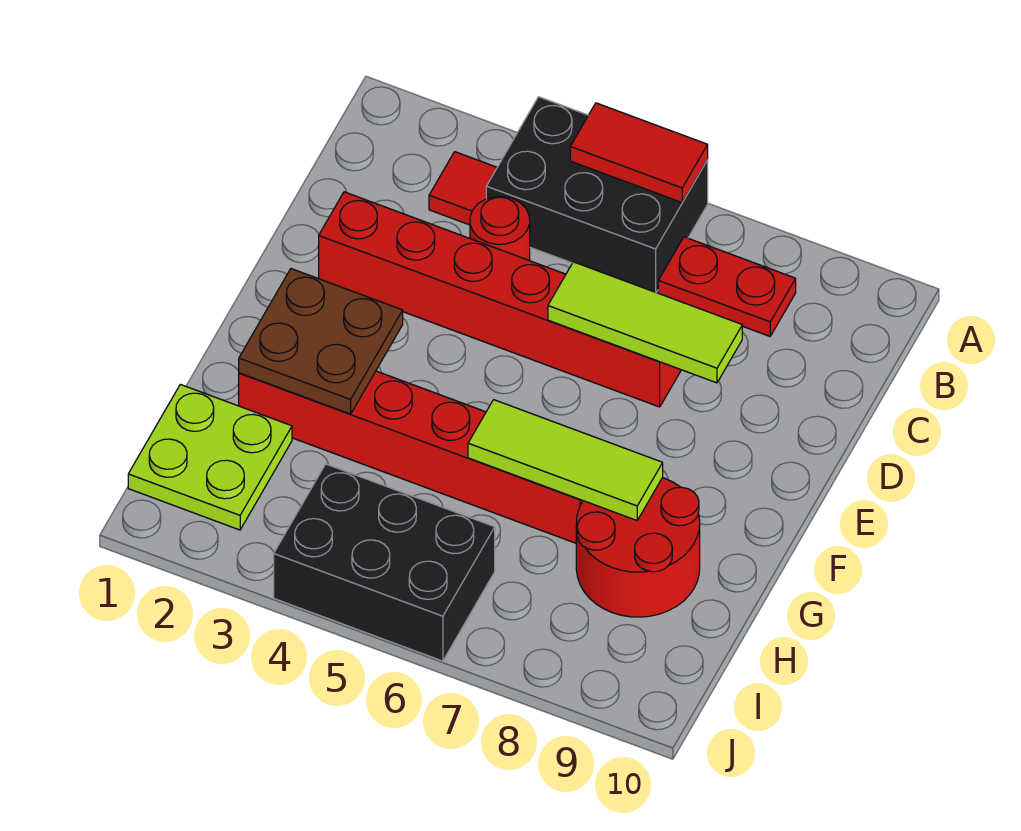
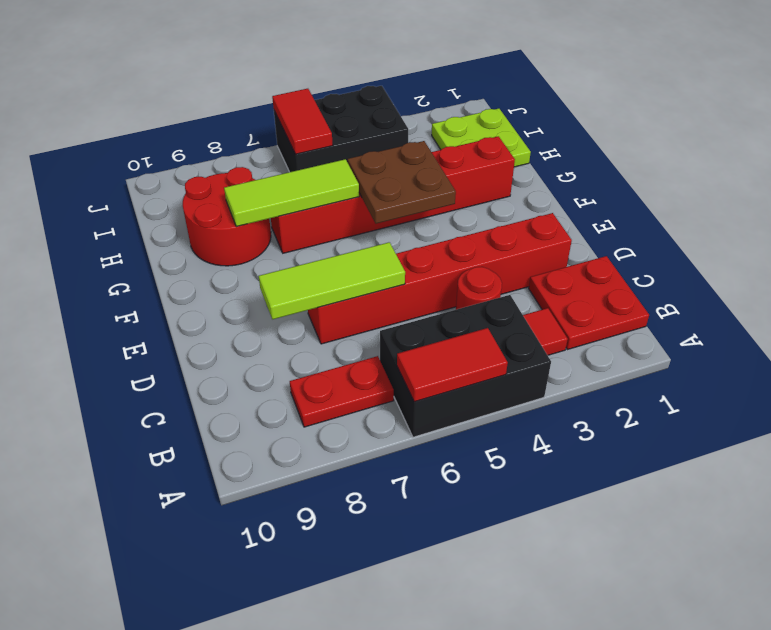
none -> red 2x2 plate [529,256,649,350]
brown 2x2 plate [239,269,403,414] -> brown 2x2 plate moved to [348,141,456,224]
none -> red 1x2 tile [272,89,333,154]

